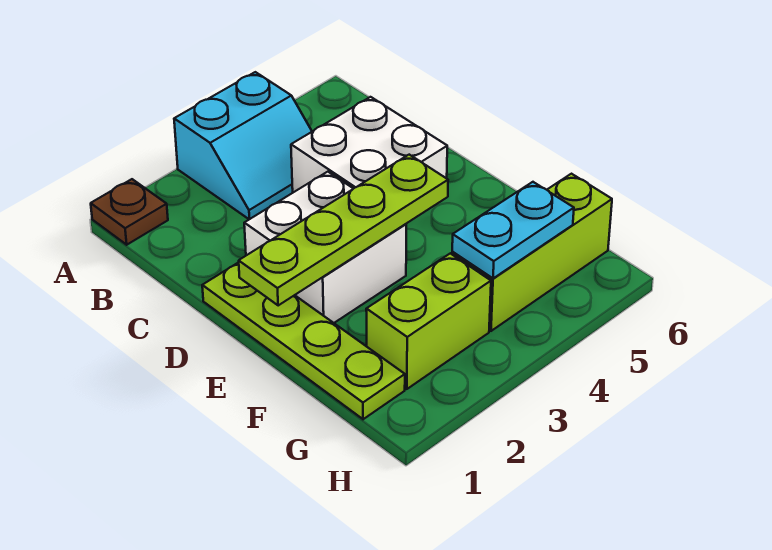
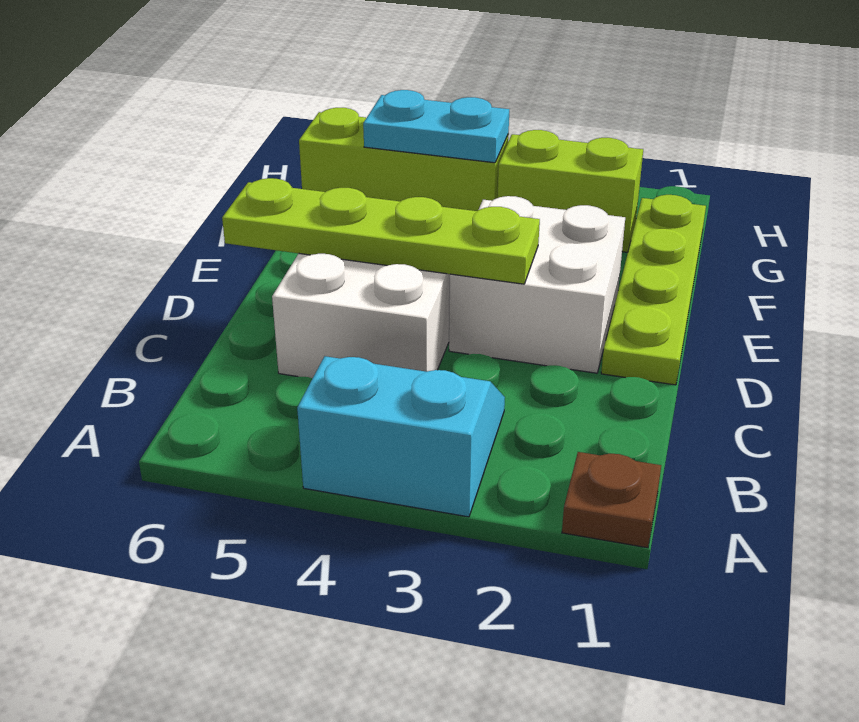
lime 1x4 plate [239,155,448,305] -> lime 1x4 plate moved to [222,178,540,284]

